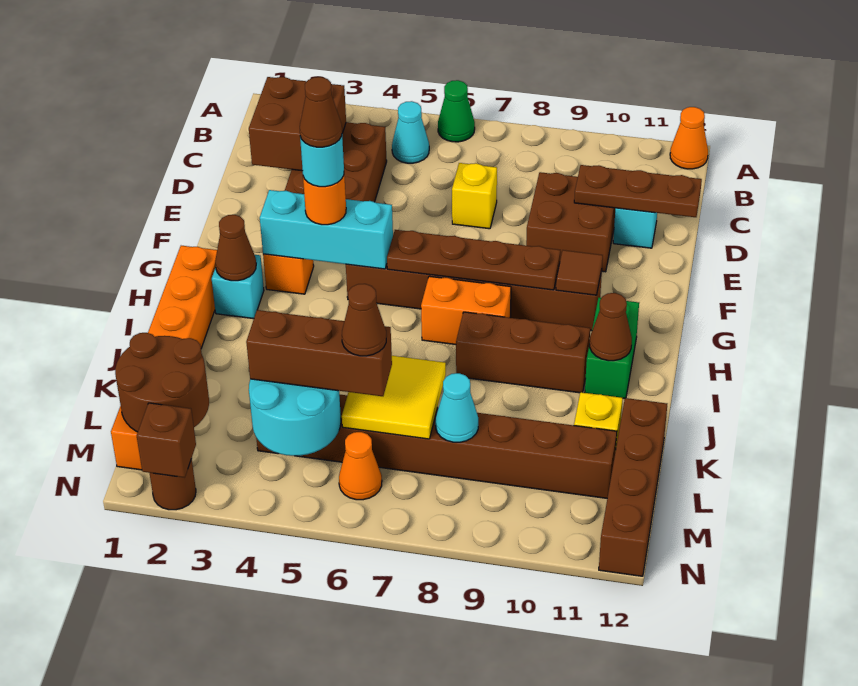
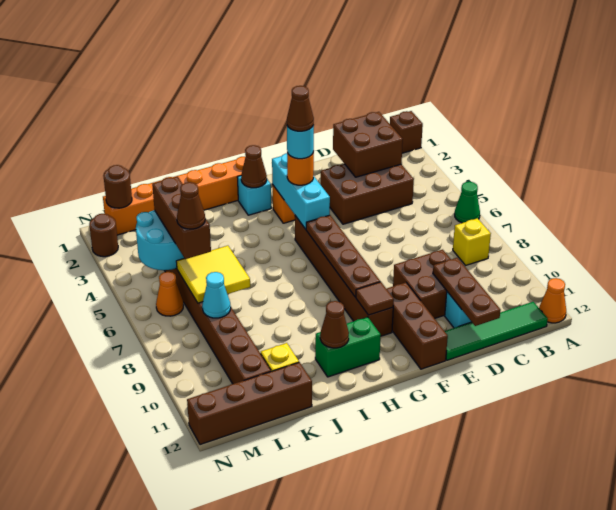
cyan 1x1 cone [392,101,429,163] -> none
none -> green 1x4 tile [445,302,548,360]
yellow 1x1 brick [452,163,497,229] -> yellow 1x1 brick moved to [453,218,491,265]
orange 1x2 brick [421,276,511,345] -> none
brown 1x3 brick [456,312,590,393] -> brown 1x3 brick moved to [387,282,448,369]
brown 2x2 round brick [115,333,209,432] -> brown 1x1 round brick [103,165,132,208]
brown 1x1 brick [137,403,196,478] -> brown 1x1 brick moved to [390,111,423,153]

